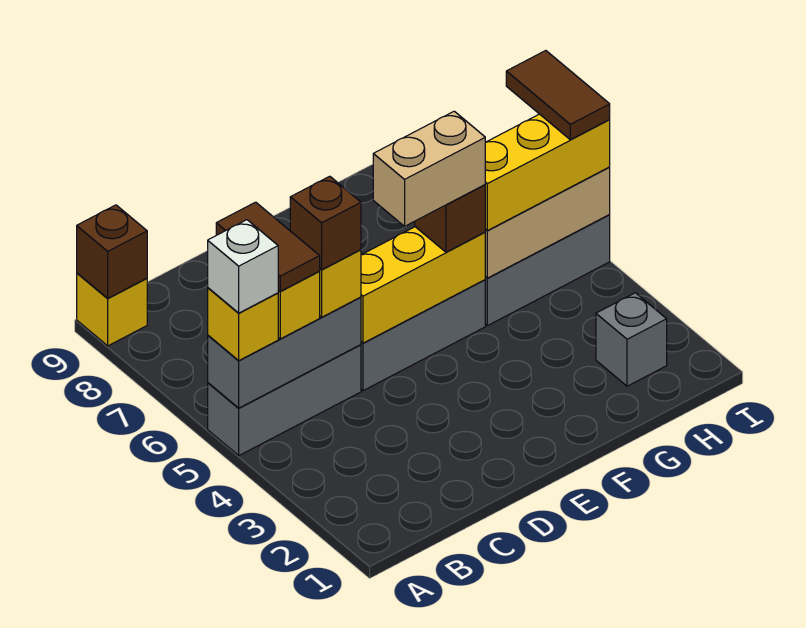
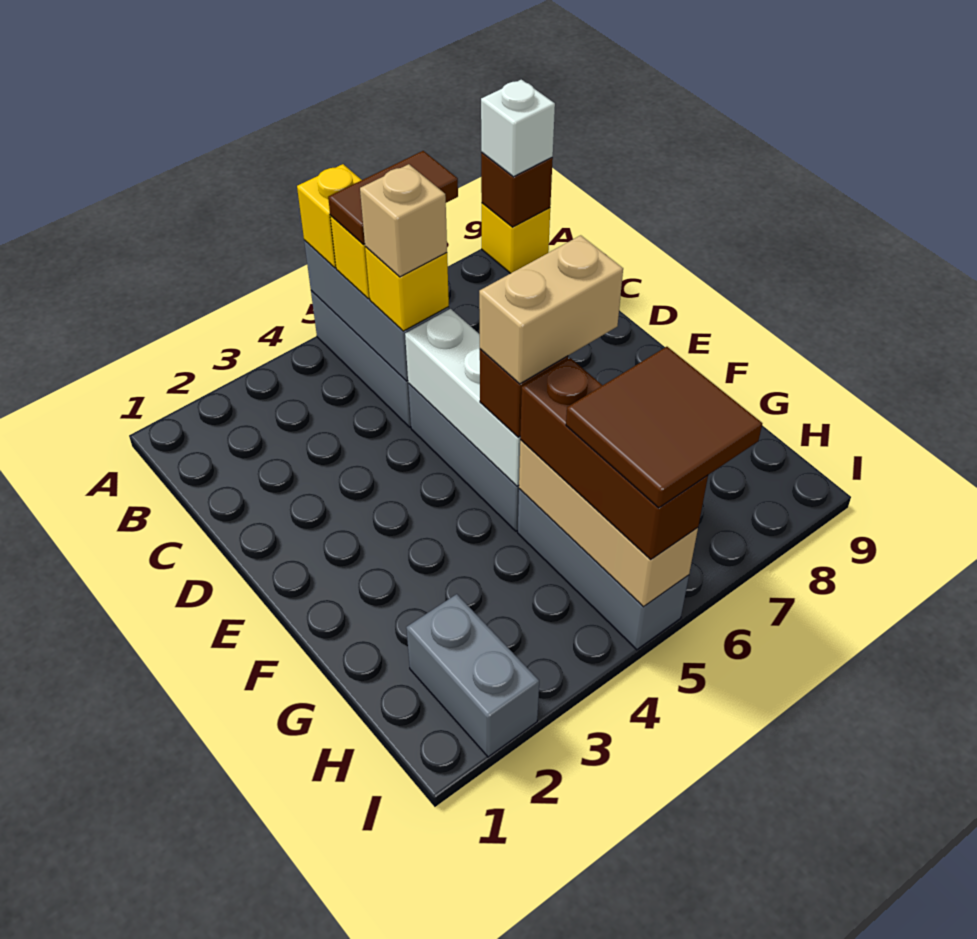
white 1x1 brick [208,220,278,313] -> white 1x1 brick moved to [481,80,555,177]
brown 1x1 brick [290,176,361,270] -> tan 1x1 brick [360,164,447,277]
yellow 1x3 brick [361,227,485,343] -> white 1x3 brick [405,309,520,486]
tan 1x2 brick [373,111,485,226] -> tan 1x2 brick turned to [479,235,623,384]
yellow 1x3 brick [485,114,610,231] -> brown 1x3 brick [520,358,708,559]
grey 1x1 brick [596,293,667,386] -> grey 1x2 brick [406,594,539,757]
brown 1x2 tile [506,51,610,140] -> brown 2x2 tile [566,347,762,508]

